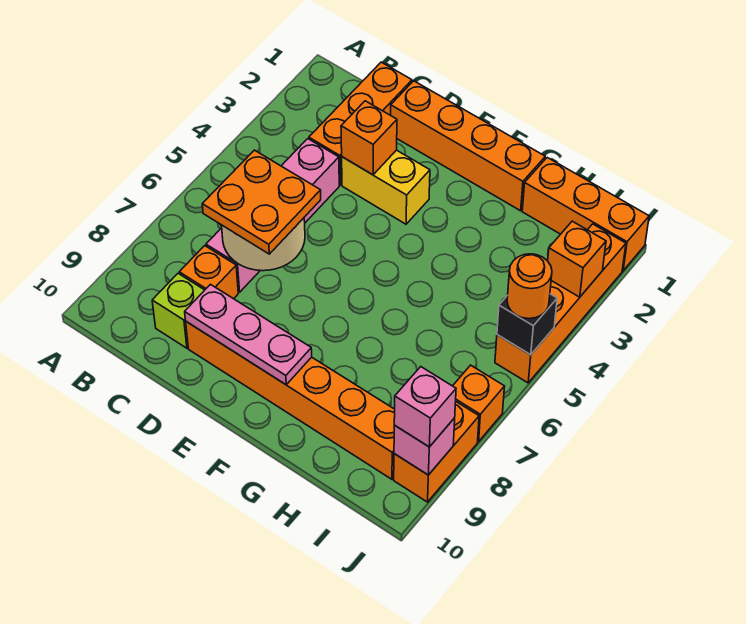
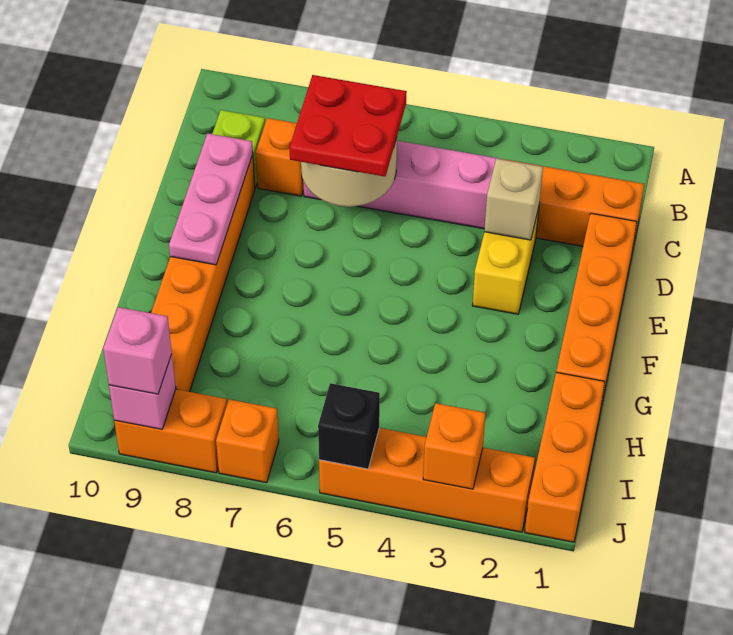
orange 2x2 plate [202,150,321,254] -> red 2x2 plate [289,75,407,176]
orange 1x1 brick [341,101,397,175] -> tan 1x1 brick [484,159,543,240]
orange 1x1 round brick [507,254,552,319] -> none

